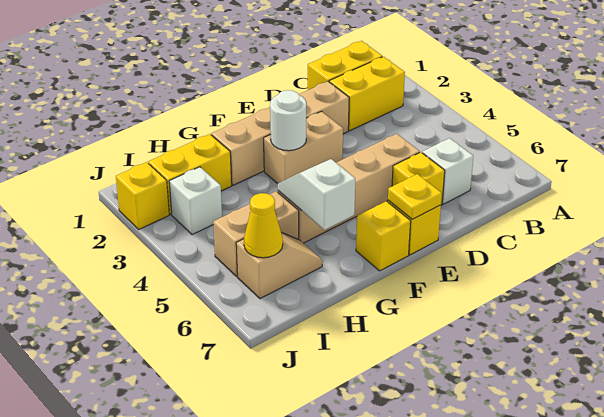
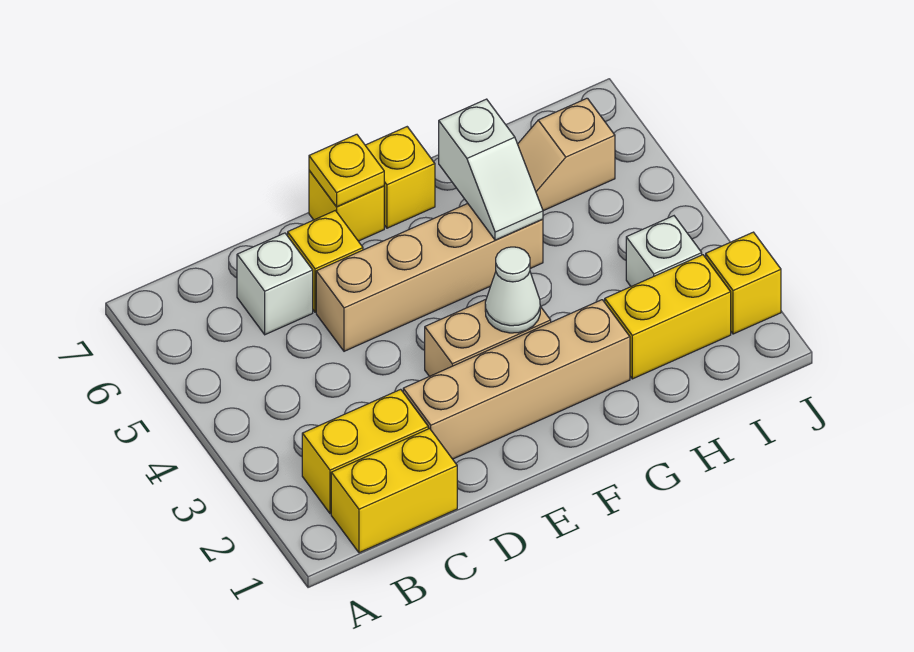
white 1x1 round brick [270,90,306,151] -> white 1x1 cone [485,247,541,333]
tan 1x2 brick [213,191,299,276] -> none
yellow 1x1 cone [244,193,283,258] -> none

